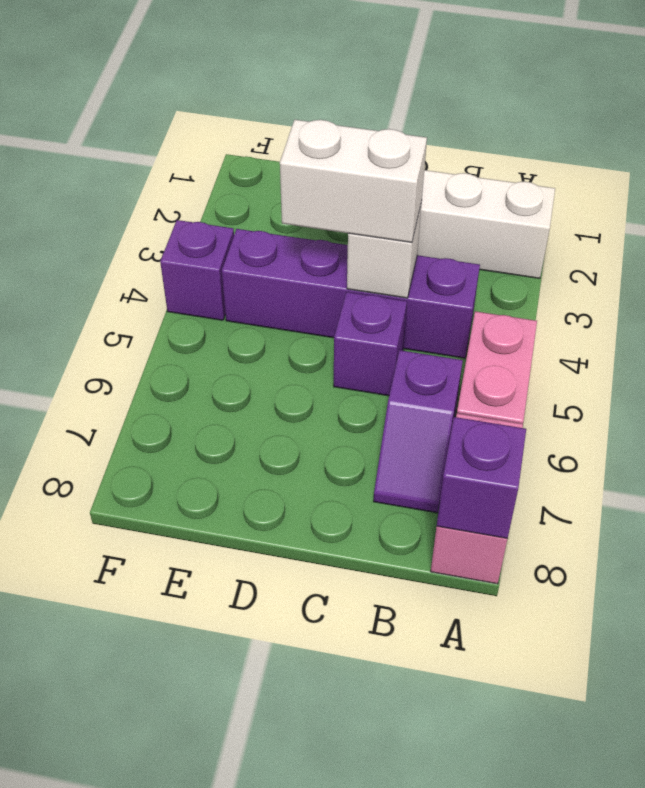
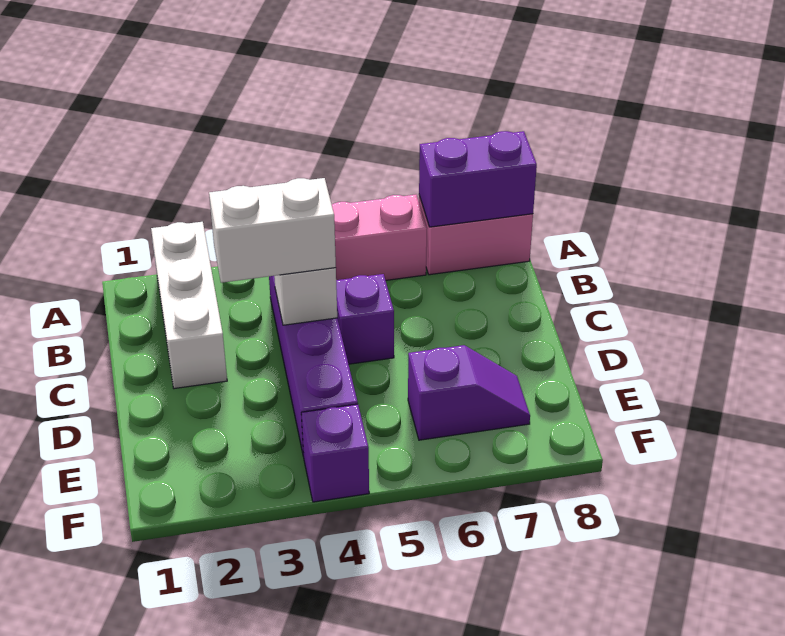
purple 1x1 brick [437,417,526,539] -> purple 1x2 brick [419,131,537,227]
purple 1x2 slope [373,350,463,513] -> purple 1x2 slope moved to [408,345,530,440]
white 1x2 brick [280,120,427,243] -> white 1x2 brick turned to [209,178,336,283]

